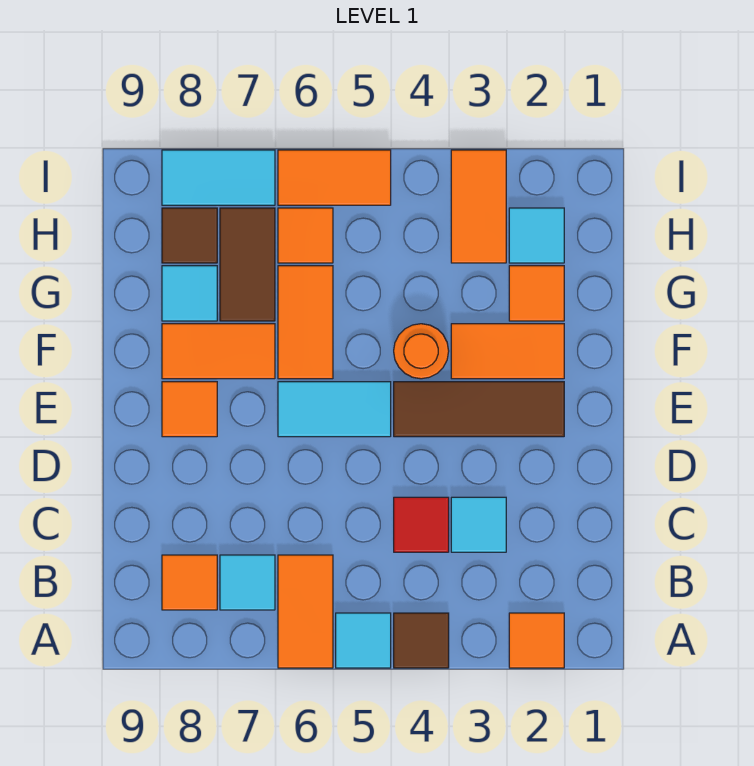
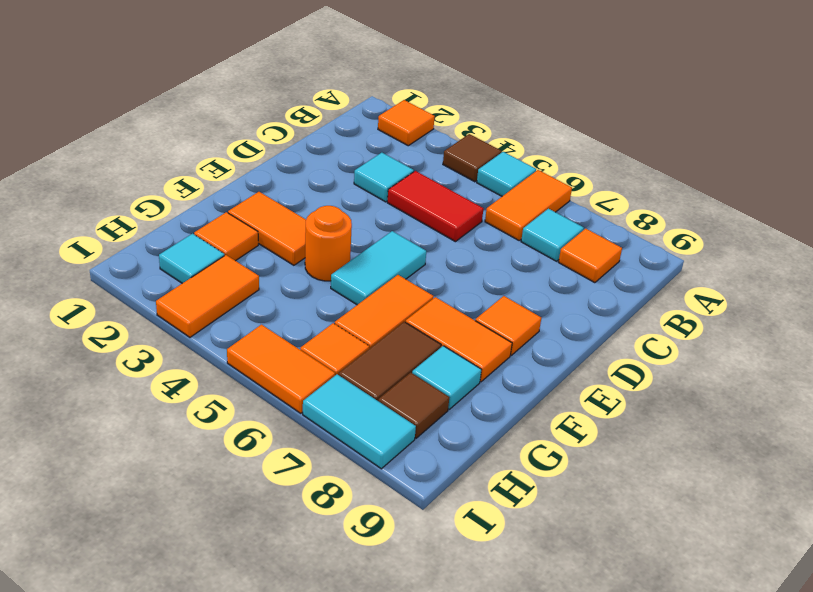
red 1x1 tile [394,497,449,552] -> red 1x2 tile [387,171,484,242]
brown 1x3 tile [394,382,564,437] -> none
cyan 1x2 tile [278,382,391,437] -> cyan 1x2 tile turned to [331,231,426,305]

